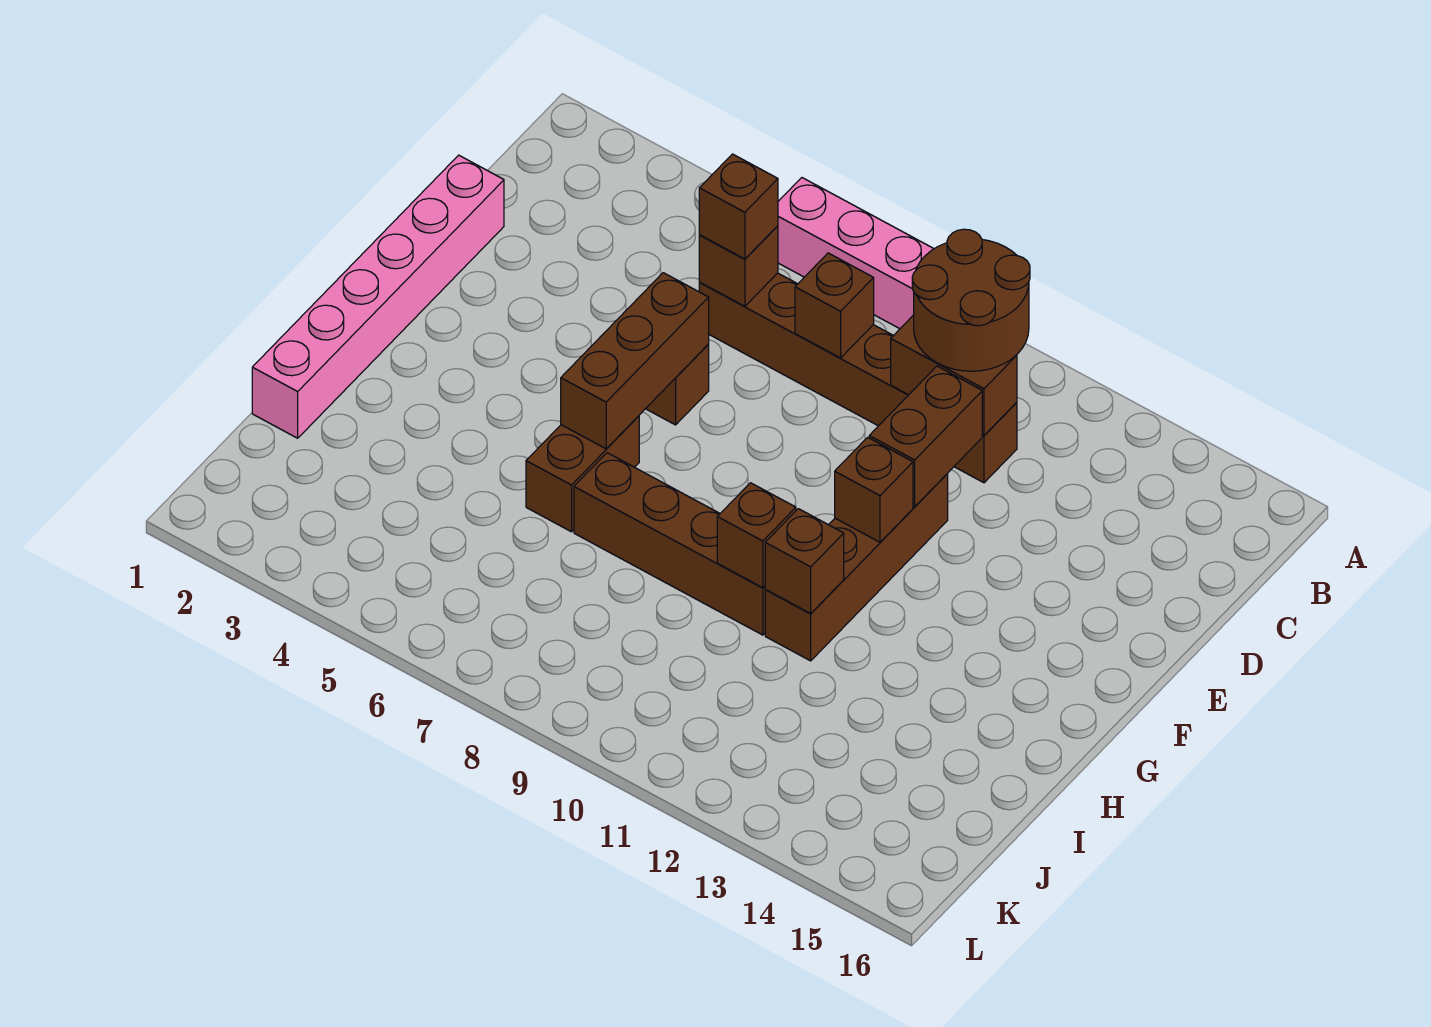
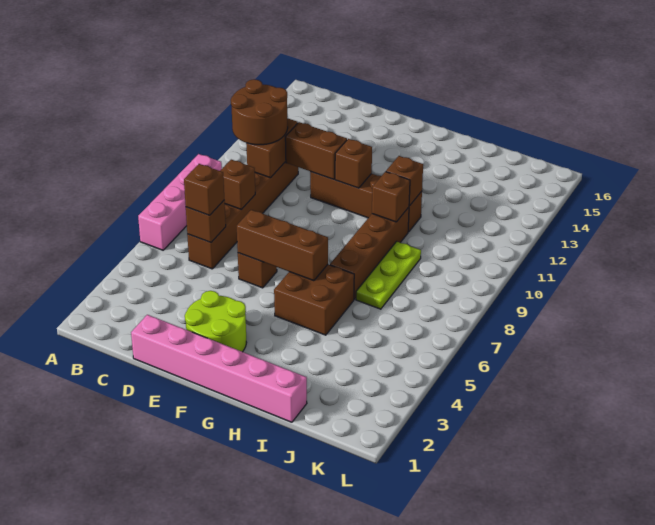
none -> lime 2x2 round brick [185,291,247,352]
brown 1x2 brick [526,416,639,532] -> brown 2x2 brick [274,265,354,335]
none -> lime 1x3 plate [356,241,421,309]

